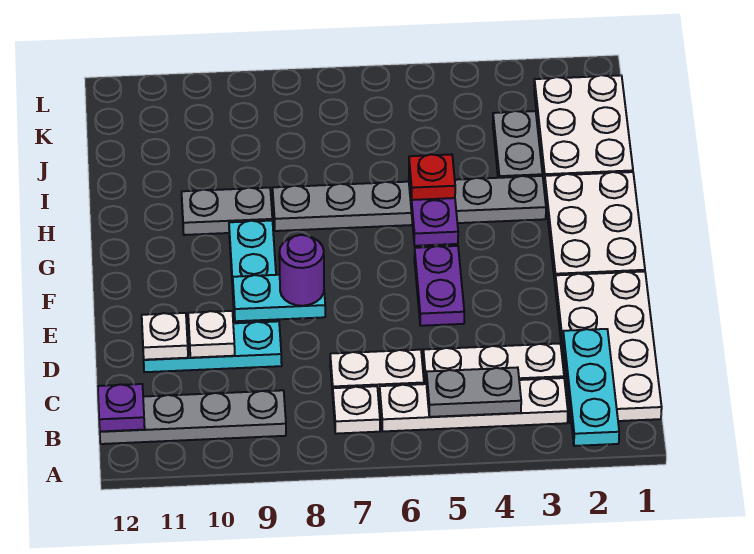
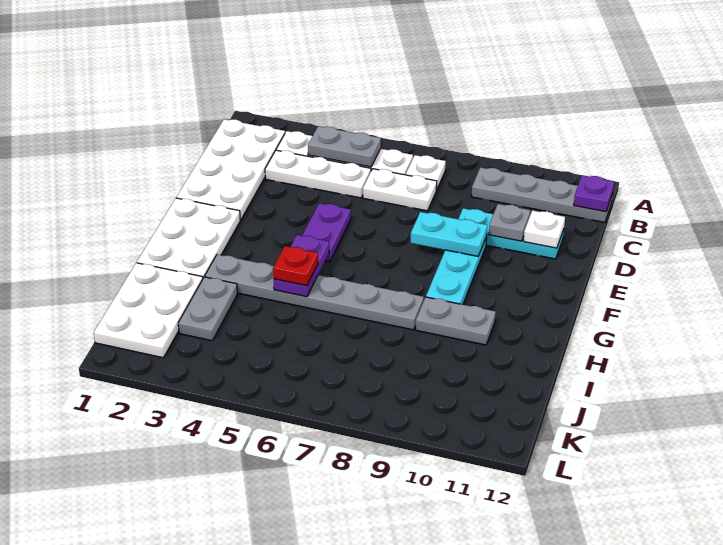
cyan 1x3 plate [563,329,619,446] -> none
white 1x1 plate [188,311,235,358] -> grey 1x1 plate [489,204,530,241]
purple 1x1 round brick [279,235,324,306] -> none

